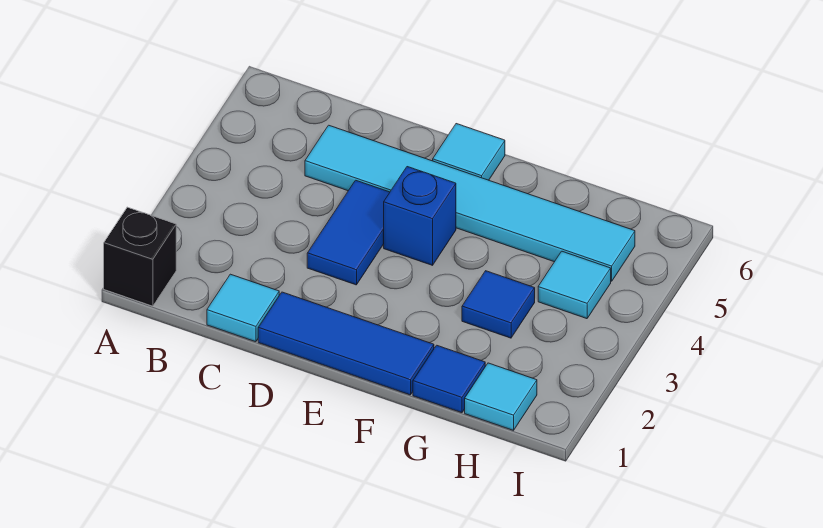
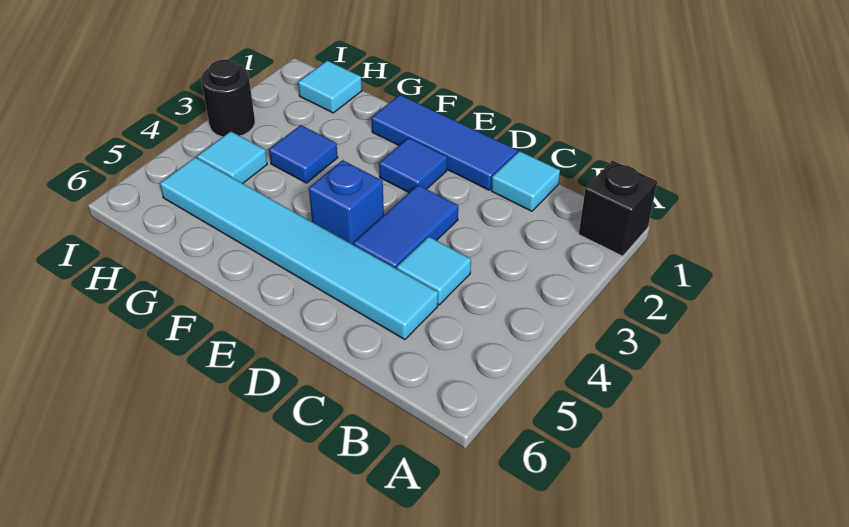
cyan 1x1 tile [433,124,505,180] -> cyan 1x1 tile moved to [397,237,471,305]
blue 1x1 tile [413,345,485,413] -> blue 1x1 tile moved to [379,138,447,193]
none -> black 1x1 round brick [201,60,255,137]

